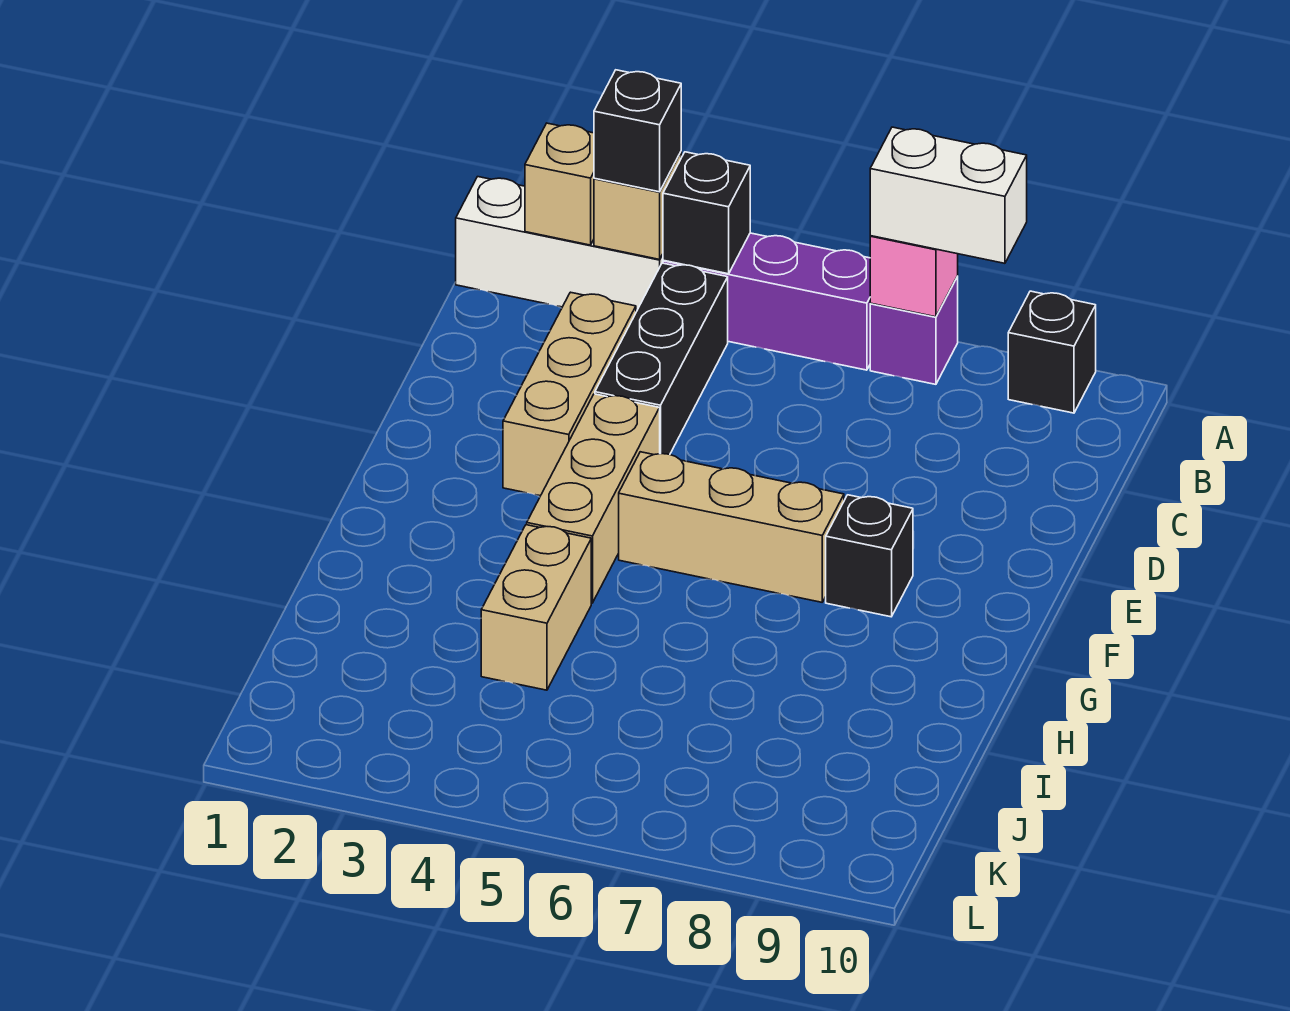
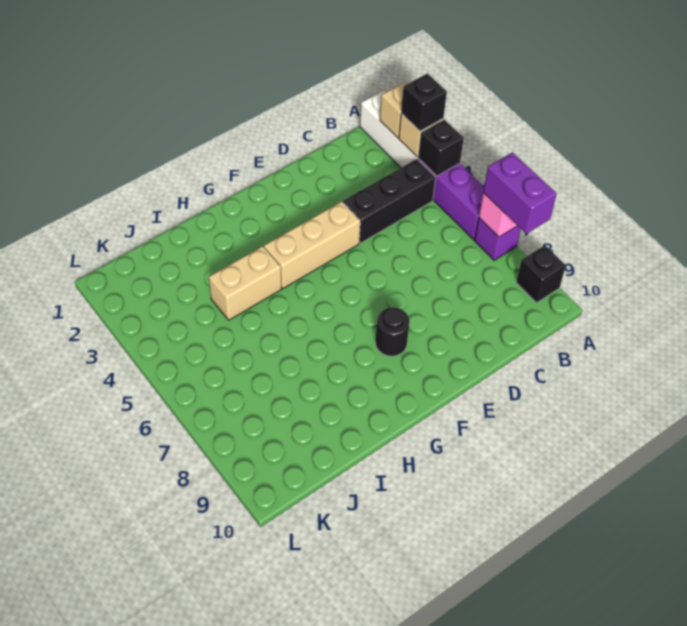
white 1x2 brick [870,127,1027,263] -> purple 1x2 brick [483,152,557,234]
tan 1x3 brick [503,292,636,496] -> none
tan 1x3 brick [619,452,844,602] -> none
black 1x1 brick [826,495,913,617] -> black 1x1 round brick [375,307,410,356]

